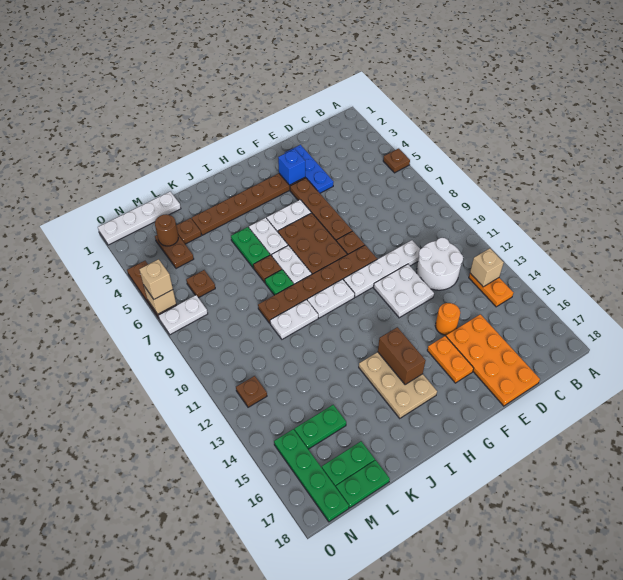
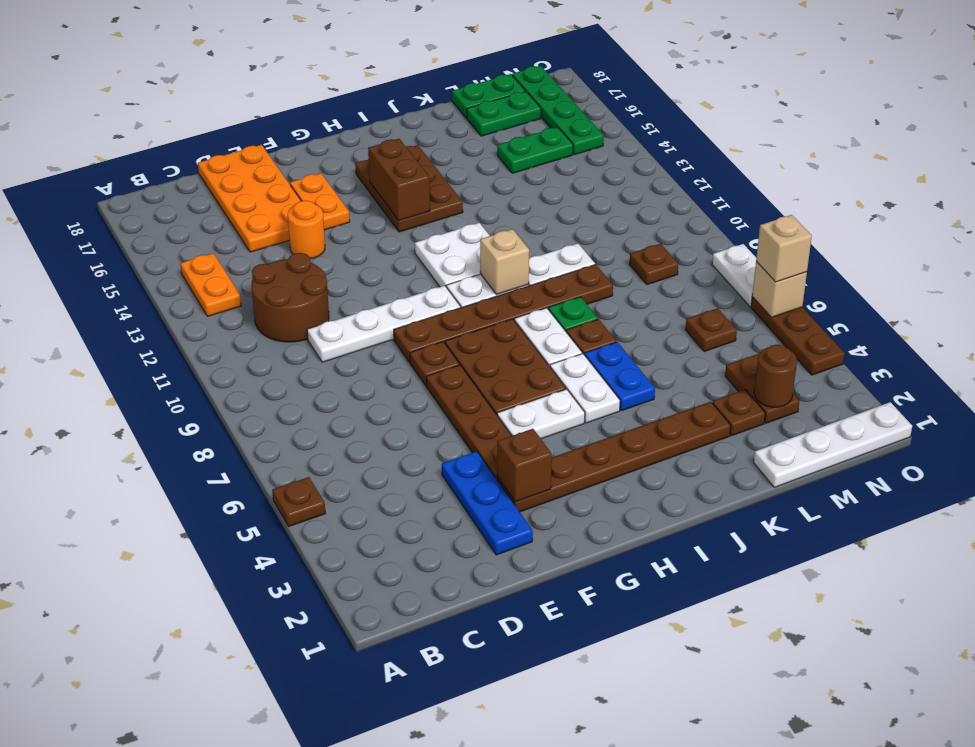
tan 1x1 brick [470,248,504,287] -> tan 1x1 brick moved to [480,229,529,295]
white 2x2 round brick [417,238,463,290] -> brown 2x2 round brick [251,253,329,342]
white 2x2 plate [374,264,434,318] -> white 2x2 plate moved to [415,223,490,287]
blue 1x1 brick [278,149,305,185] -> brown 1x1 brick [497,429,552,502]
tan 2x3 plate [359,352,437,418] -> brown 2x3 plate [355,145,463,232]
green 1x2 plate [231,227,270,268] -> blue 1x2 plate [585,342,655,411]
white 1x2 plate [158,295,208,335] -> white 1x2 plate turned to [712,244,756,307]
brown 1x1 plate [236,376,267,407] -> brown 1x1 plate moved to [629,244,678,285]

